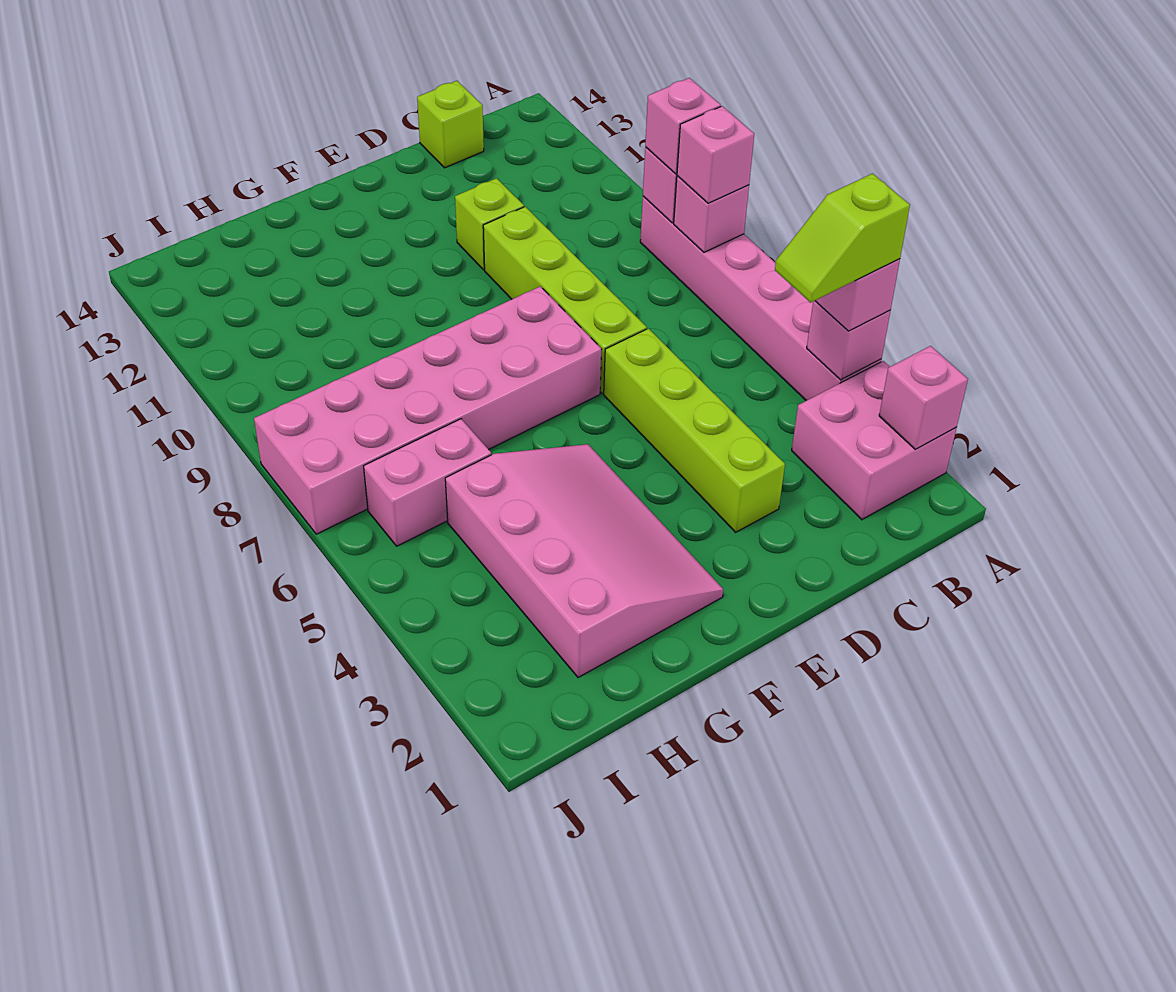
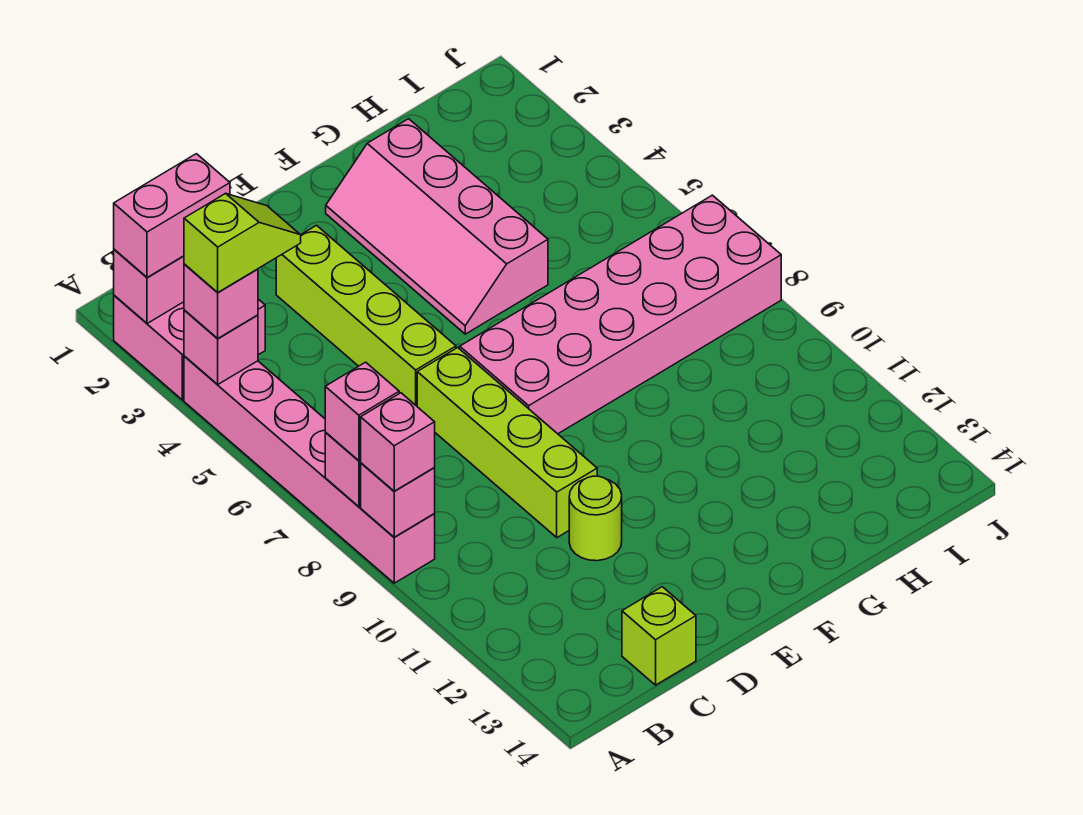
lime 1x1 brick [455,178,524,270] -> lime 1x1 round brick [569,476,622,561]
pink 3x4 slope [445,444,723,678] -> pink 2x4 slope [326,119,548,334]
pink 1x2 brick [364,419,491,546] -> pink 1x2 brick moved to [114,154,230,278]

